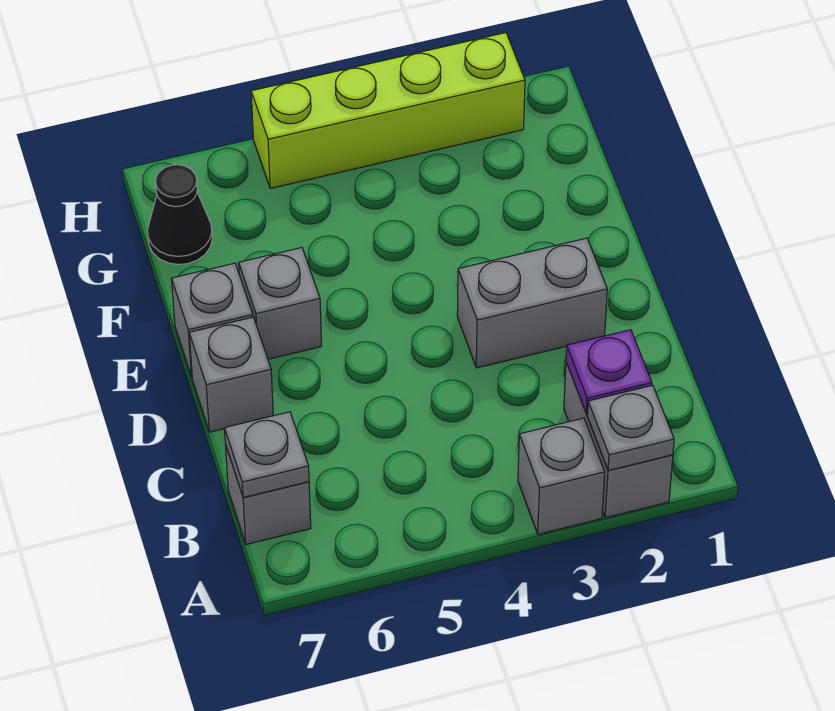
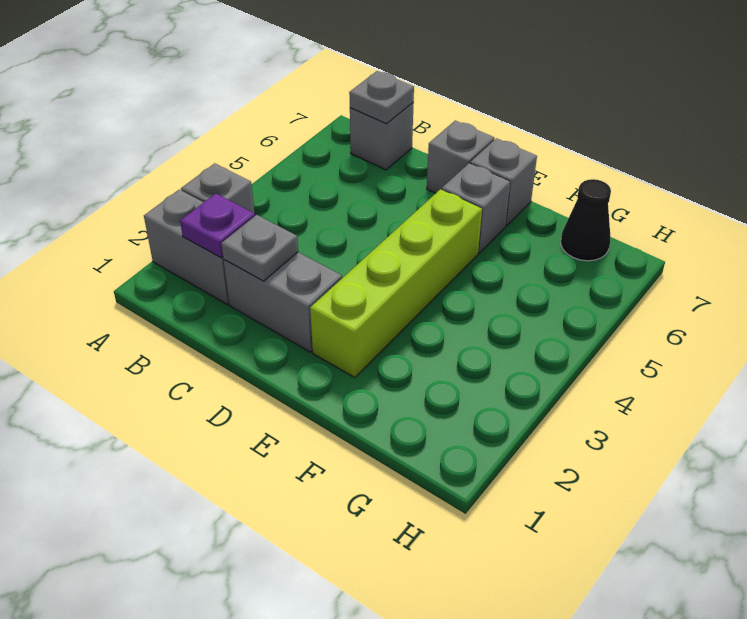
grey 1x1 plate [587,385,674,471] -> grey 1x1 plate moved to [221,215,298,281]
grey 1x2 brick [457,238,607,368] -> grey 1x2 brick turned to [224,252,342,352]
lime 1x4 brick [251,33,525,188] -> lime 1x4 brick moved to [310,189,482,378]

